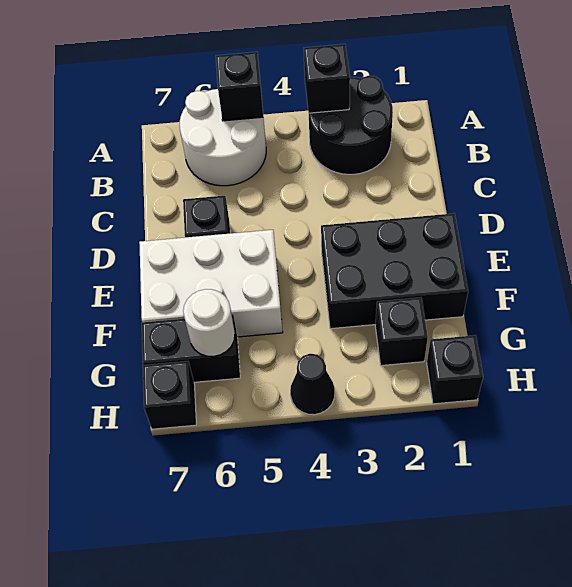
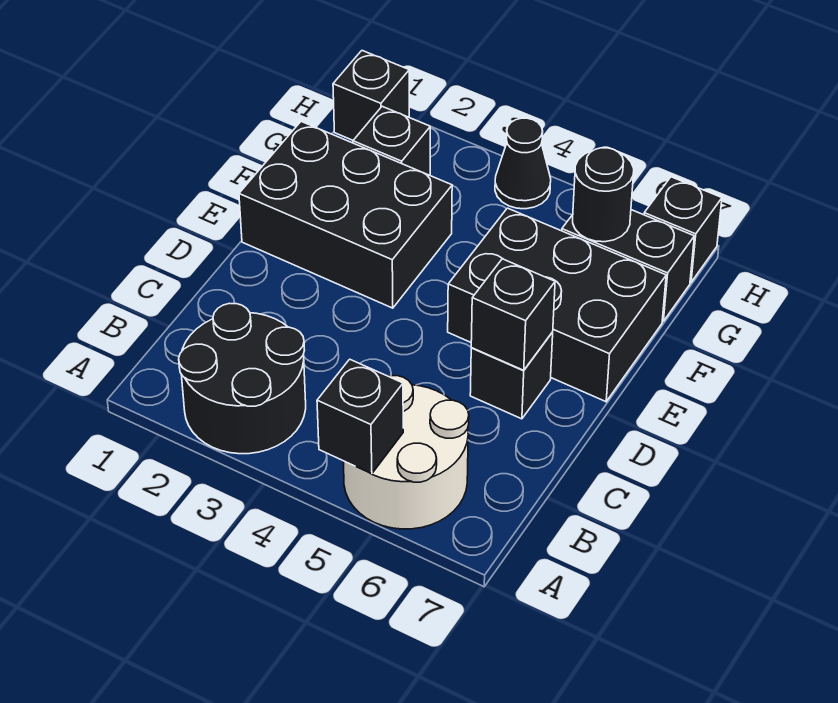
black 1x1 brick [304,44,350,113] -> black 1x1 brick moved to [471,259,555,370]
white 2x3 brick [139,230,283,337] -> black 2x3 brick [448,208,666,402]
white 1x1 round brick [183,289,235,356] -> black 1x1 round brick [573,148,634,242]

